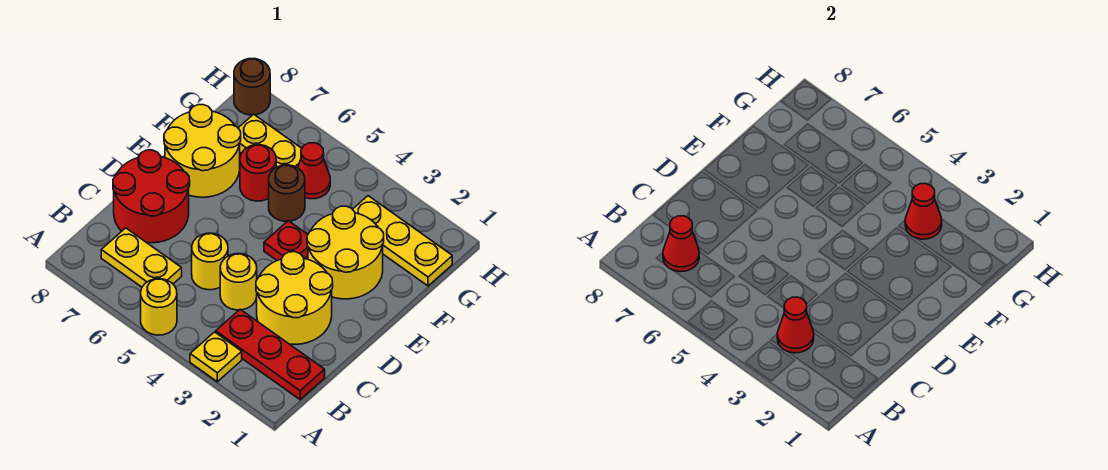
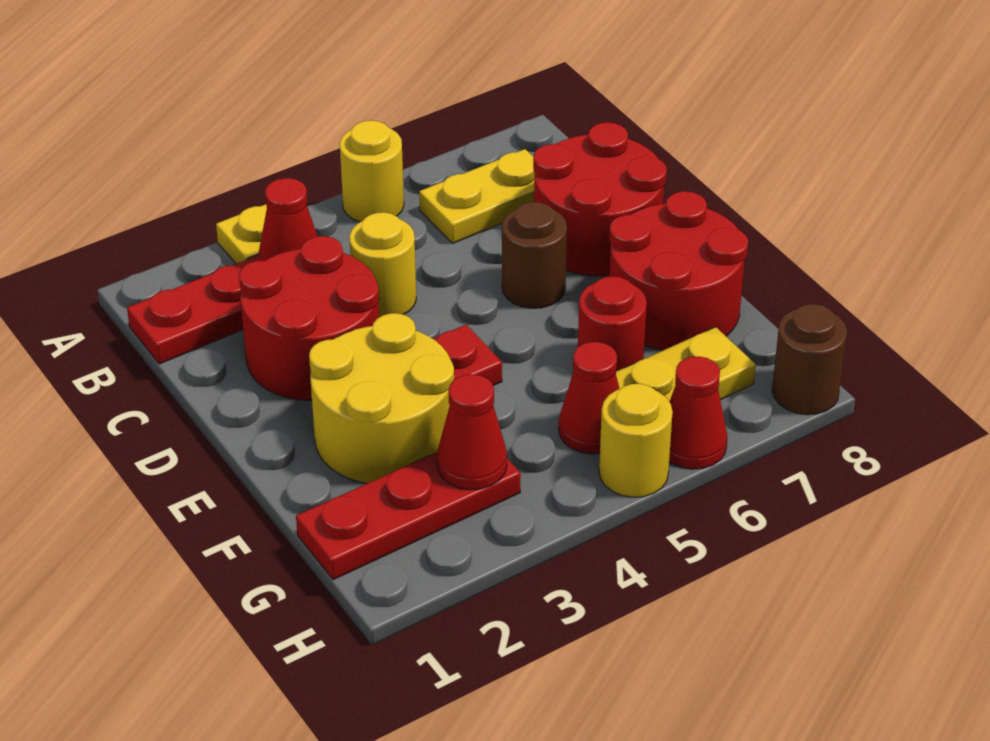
red 1x1 cone [663,216,699,272] -> red 1x1 cone moved to [669,357,727,469]
yellow 2x2 round brick [256,252,333,344] -> red 2x2 round brick [239,236,379,400]
yellow 1x1 round brick [192,233,228,290] -> yellow 1x1 round brick moved to [599,384,673,497]
yellow 2x2 round brick [164,105,241,197] -> red 2x2 round brick [609,191,748,350]
brown 1x1 round brick [269,165,305,221] -> brown 1x1 round brick moved to [502,202,567,308]
yellow 1x3 plate [353,196,452,286] -> red 1x3 plate [296,452,521,580]

